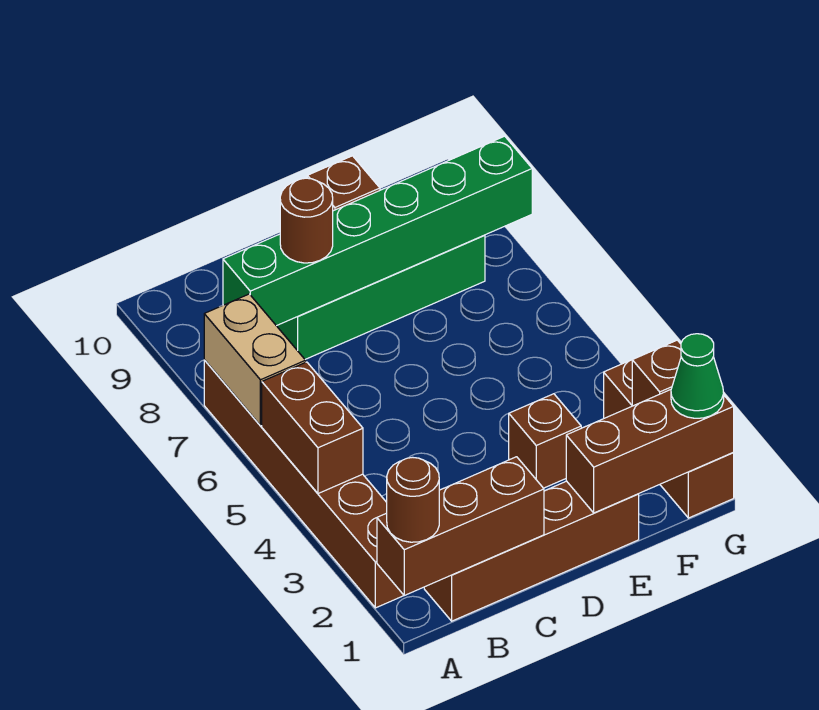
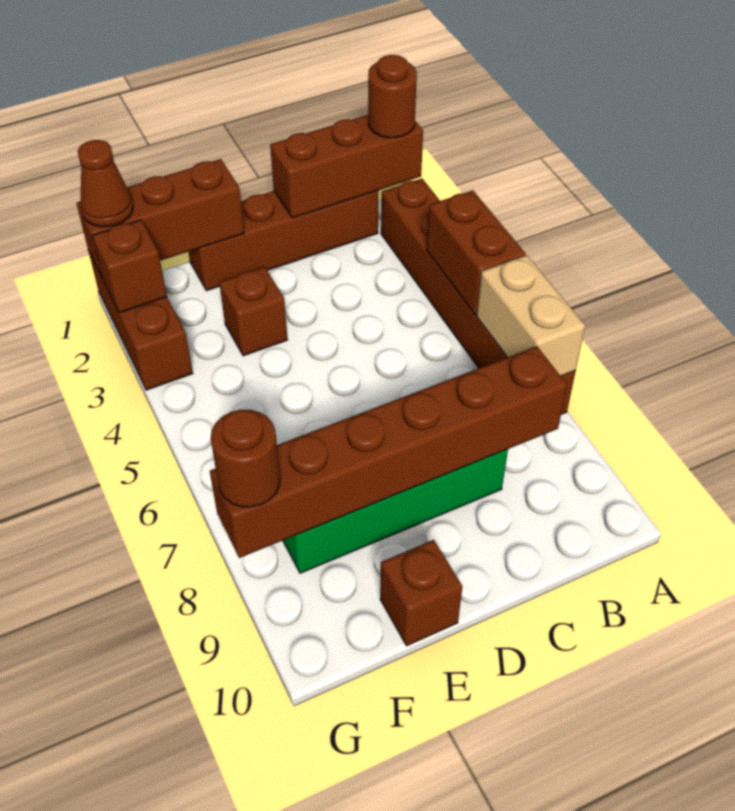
green 1x6 brick [223,136,532,326] -> brown 1x6 brick [210,346,567,558]
brown 1x1 round brick [280,178,333,263] -> brown 1x1 round brick moved to [211,410,280,507]
green 1x1 cone [671,334,724,418] -> brown 1x1 cone [78,140,133,227]

